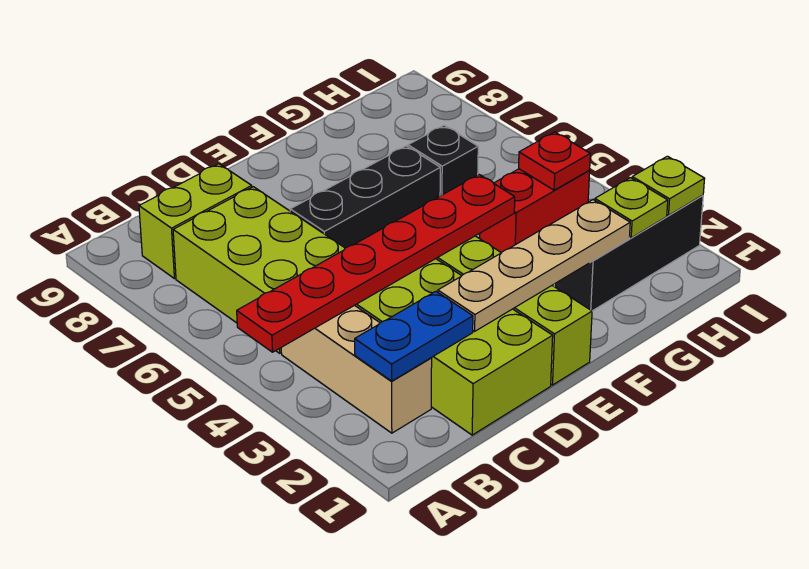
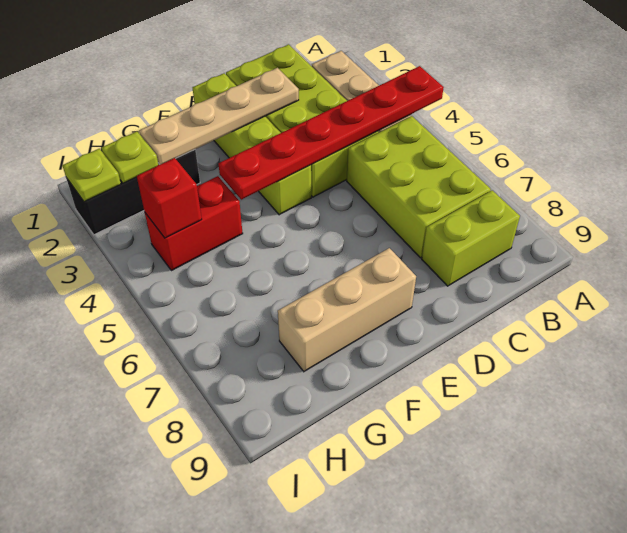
blue 1x2 plate [355,291,473,381] -> none
black 1x3 brick [290,146,440,248] -> none
none -> tan 1x3 brick [278,248,416,371]
black 1x1 brick [408,125,478,196] -> none
red 1x1 plate [519,132,590,190] -> red 1x1 brick [137,158,202,238]

